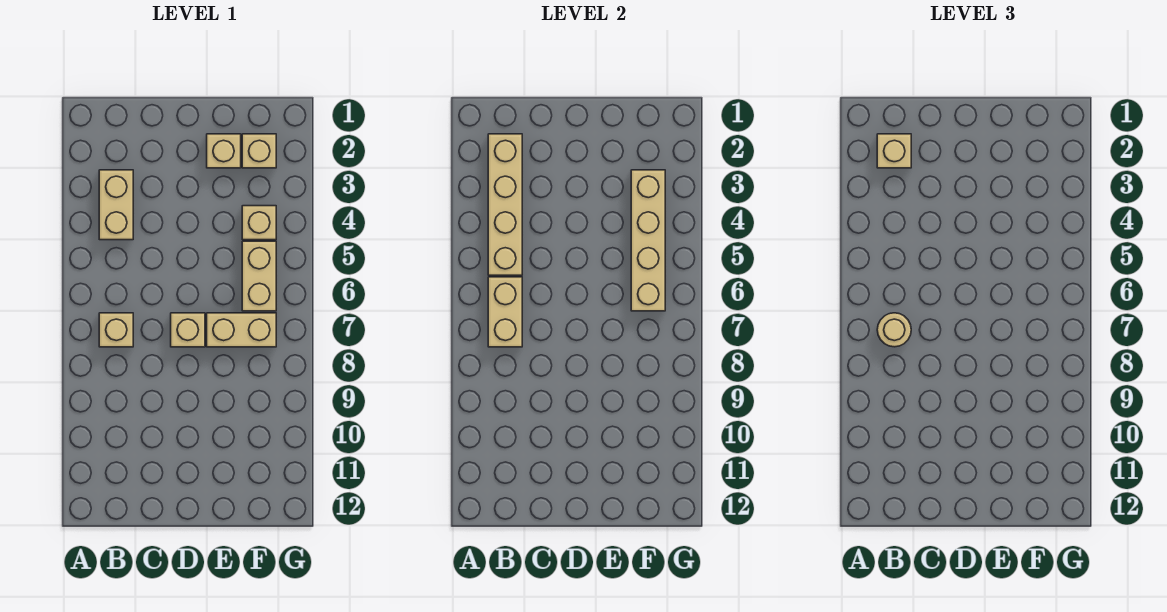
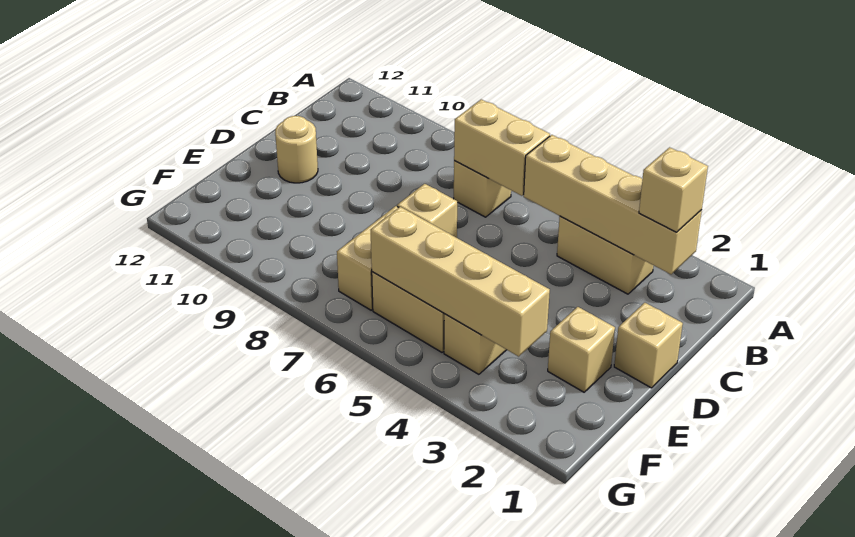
tan 1x1 round brick [877,313,911,347] -> tan 1x1 round brick moved to [275,116,318,183]
tan 1x1 brick [242,134,276,168] -> tan 1x1 brick moved to [614,303,683,388]

